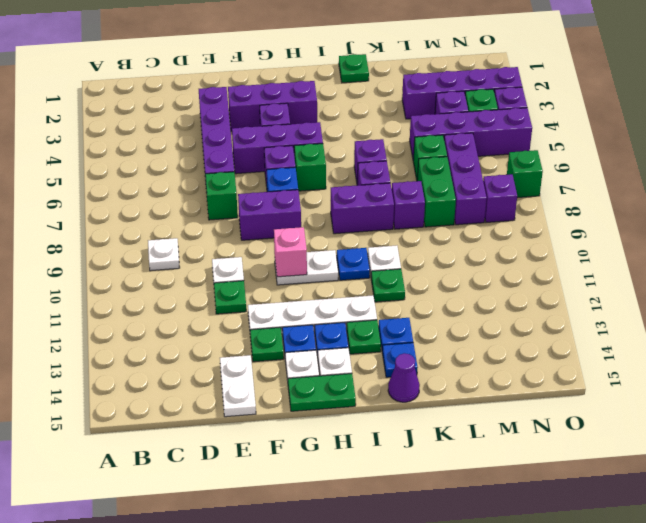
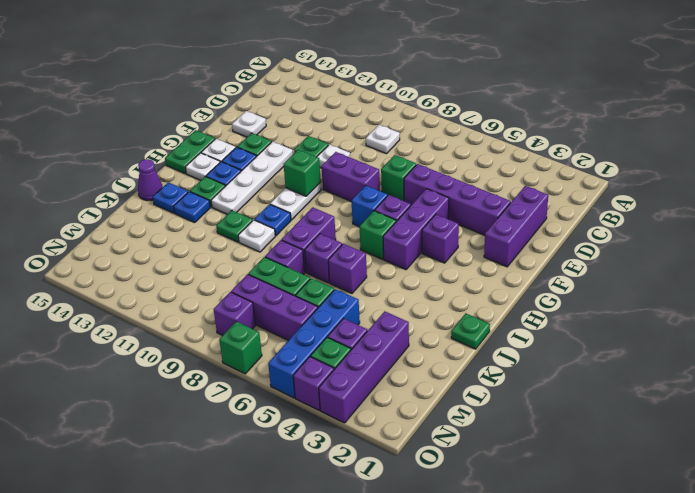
white 1x2 plate [220,355,256,417] -> white 1x1 plate [232,111,266,137]
purple 1x3 brick [228,81,317,131] -> purple 1x3 brick moved to [484,186,548,267]
purple 1x2 brick [238,190,301,240] -> purple 1x2 brick turned to [322,152,380,202]
pink 1x1 brick [274,227,307,277] -> green 1x1 brick [284,150,321,196]
purple 1x4 brick [410,108,532,160] -> blue 1x4 brick [268,289,360,398]

